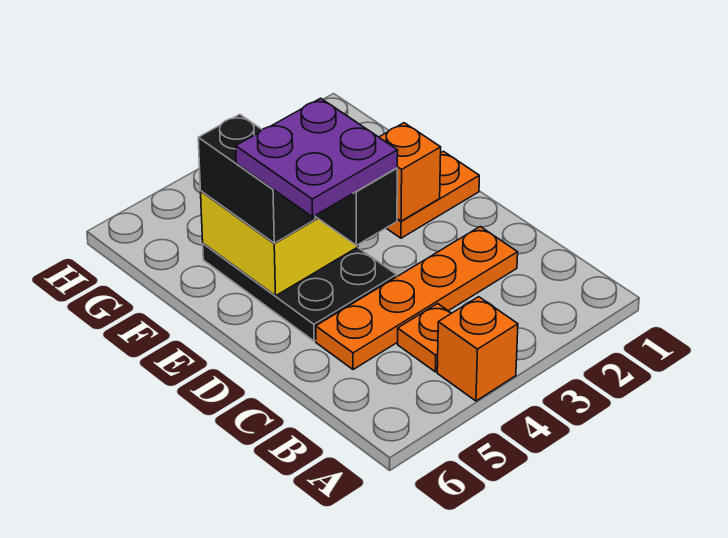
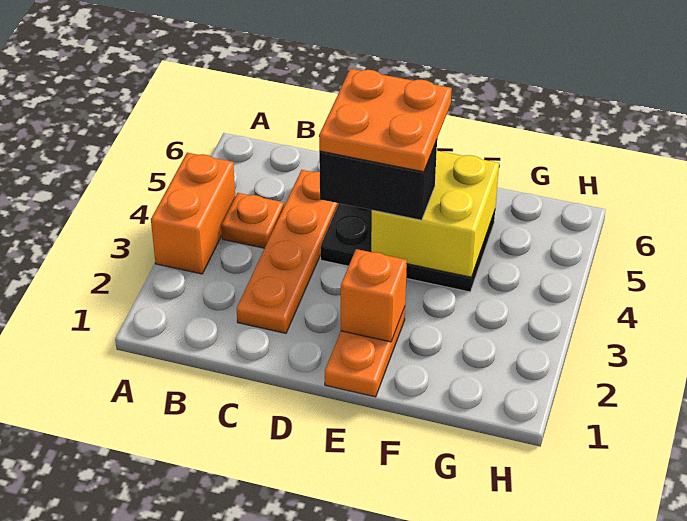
orange 1x1 brick [437,297,518,401] -> orange 1x2 brick [151,153,235,274]
purple 2x2 plate [236,98,398,217] -> orange 2x2 plate [319,69,452,172]
black 1x2 brick [198,115,315,243] -> none

